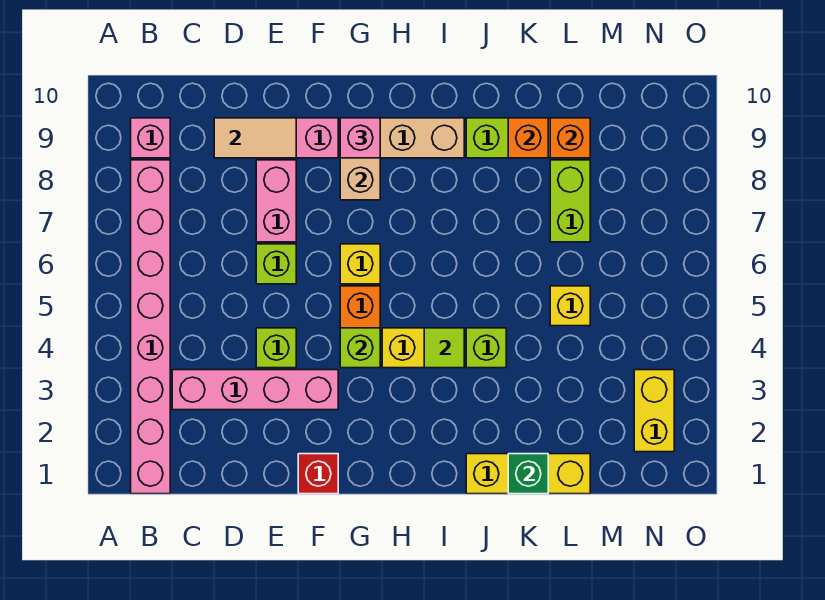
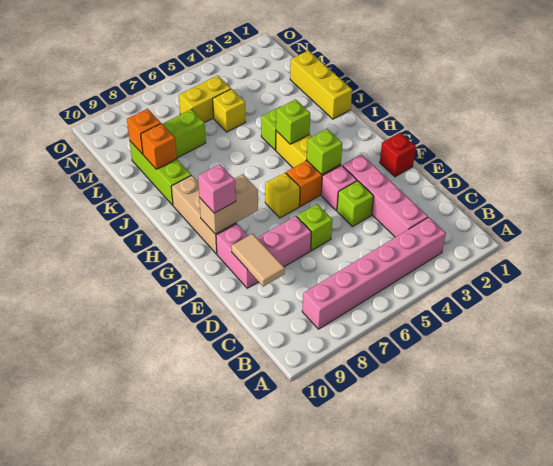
pink 1x8 brick [131,160,170,494] -> pink 1x6 brick [302,217,446,329]
pink 1x1 brick [131,118,170,158] -> pink 1x1 brick moved to [321,165,357,211]
lime 1x1 tile [424,328,464,368] -> lime 1x1 brick [276,99,310,144]
green 1x1 brick [508,454,548,494] -> none
yellow 1x2 brick [634,370,674,452] -> yellow 1x2 brick moved to [179,75,231,122]

